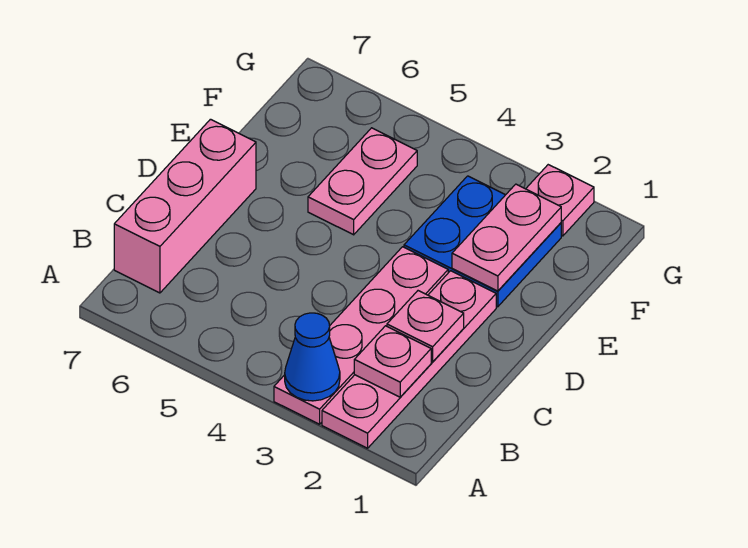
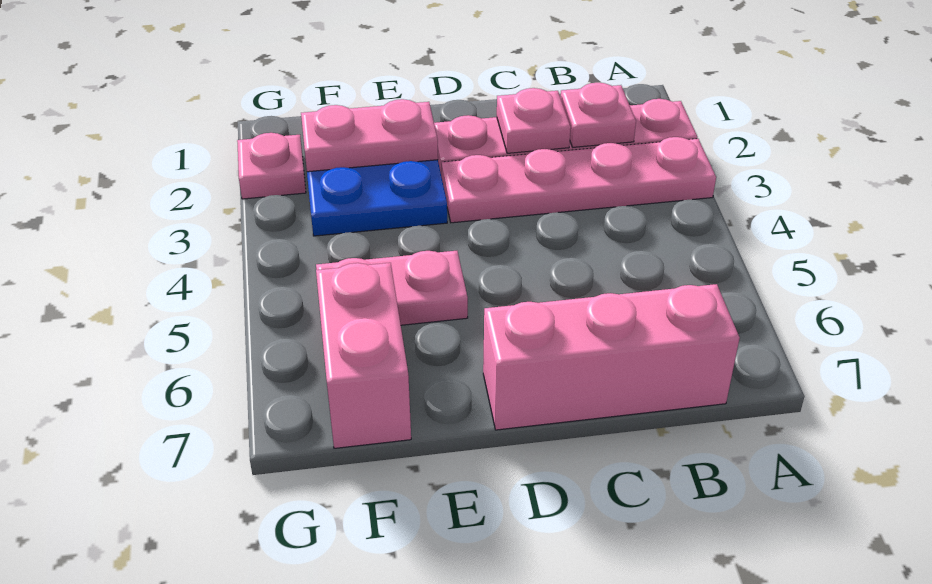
blue 1x1 cone [285,313,340,401] -> none
none -> pink 1x2 brick [316,263,411,448]

